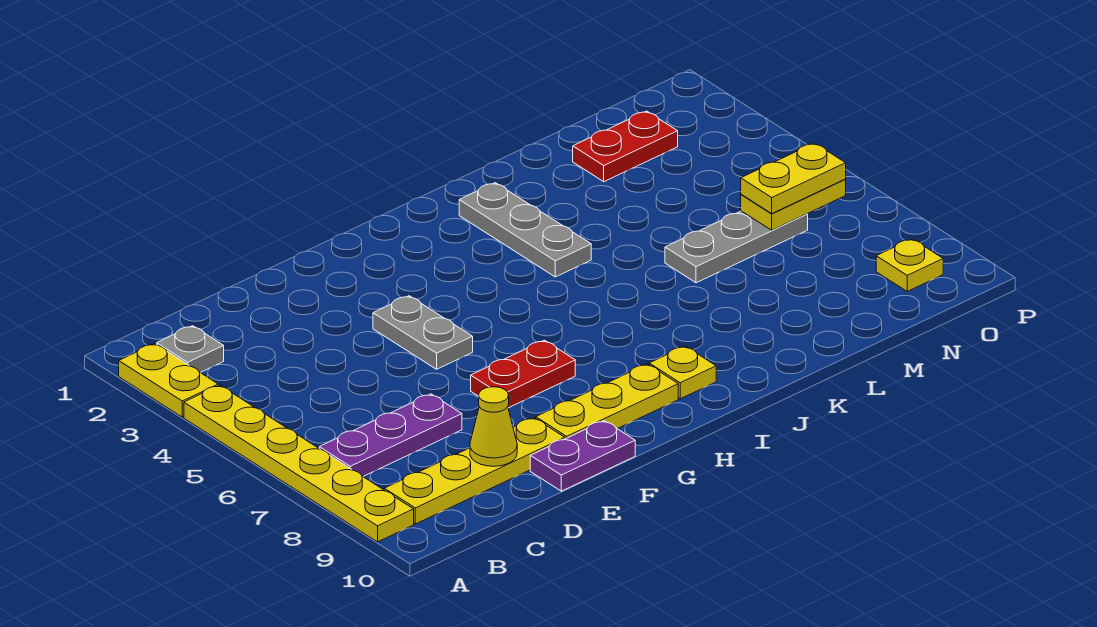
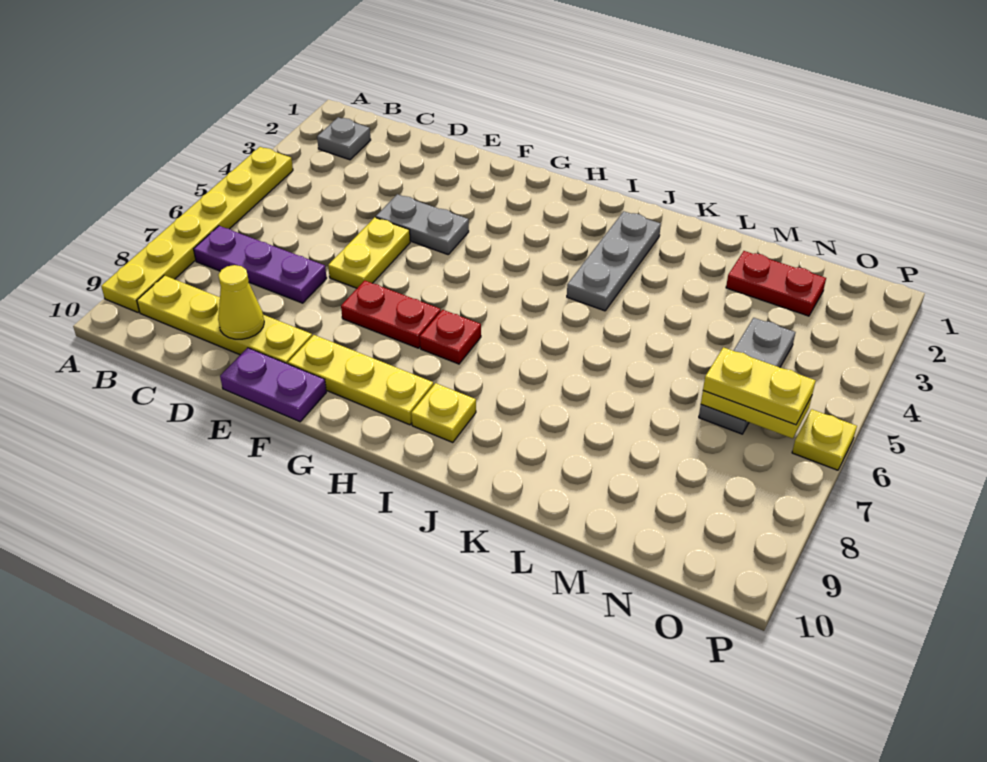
yellow 1x2 plate [119,344,218,417] -> yellow 1x2 plate moved to [328,217,410,288]
grey 1x2 plate [373,296,473,369] -> grey 1x2 plate turned to [376,194,469,254]
none -> red 1x1 plate [420,310,481,364]
grey 1x3 plate [665,211,808,283] -> grey 1x3 plate turned to [699,318,795,434]
yellow 1x1 plate [876,239,943,291] -> yellow 1x1 plate moved to [792,409,857,470]

